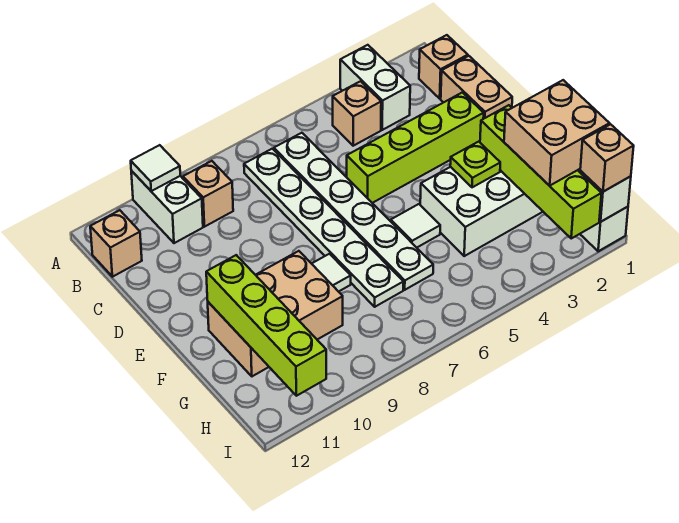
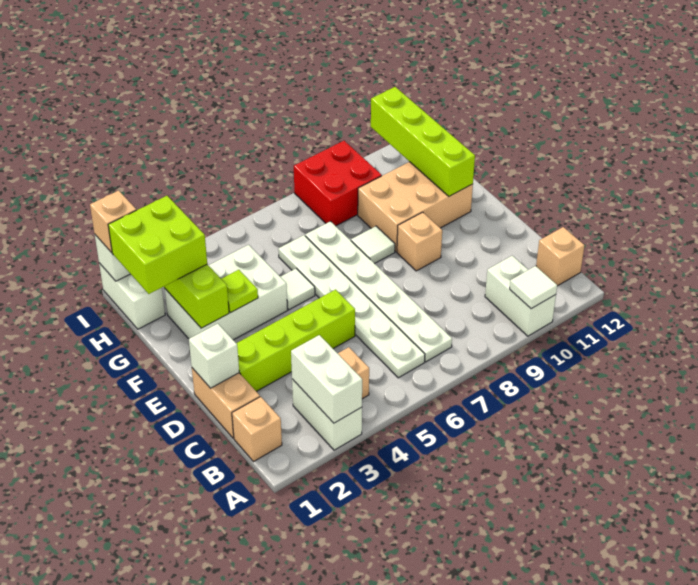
none -> white 1x2 brick [291,335,362,423]
tan 1x1 brick [183,161,233,227] -> tan 1x1 brick moved to [397,212,442,271]
none -> white 1x1 brick [189,324,239,388]
tan 2x2 brick [504,80,610,186] -> lime 2x2 brick [108,196,207,294]
none -> red 2x2 brick [294,141,382,226]

